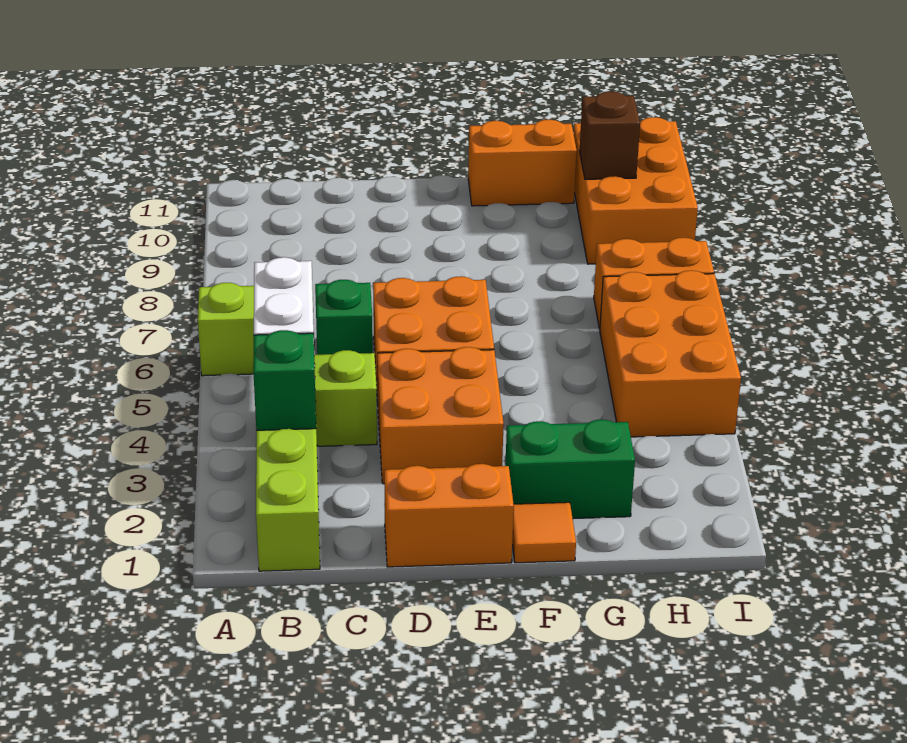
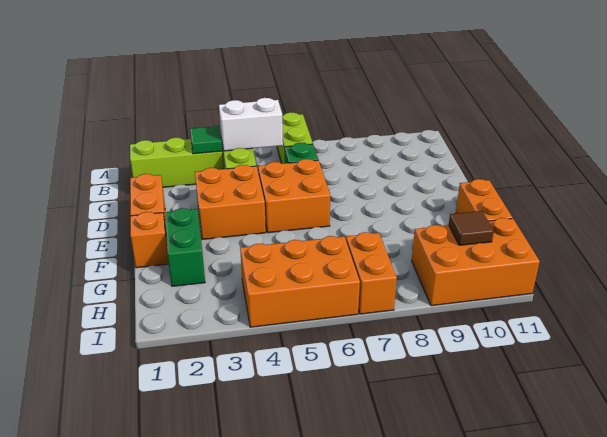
green 1x1 brick [253,330,316,430] -> green 1x1 tile [190,126,222,154]
orange 1x1 tile [512,502,576,563] -> orange 1x1 brick [130,212,169,268]
brown 1x1 brick [580,91,640,179] -> brown 1x1 tile [449,211,494,245]

